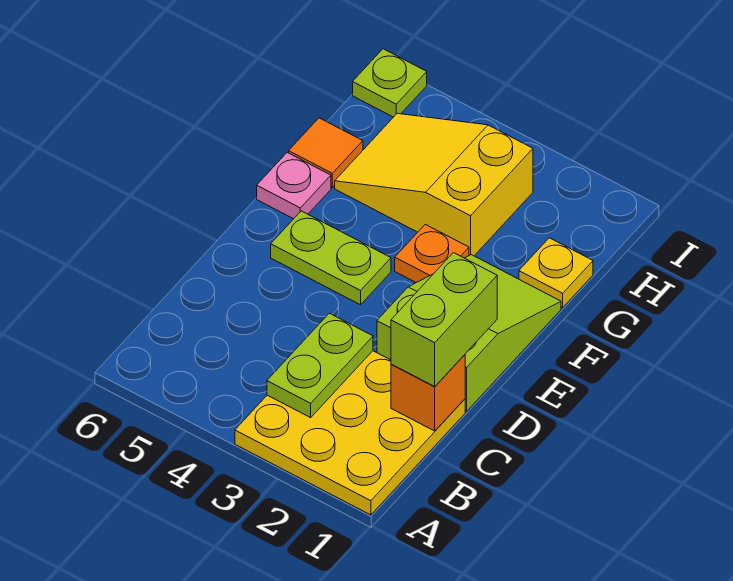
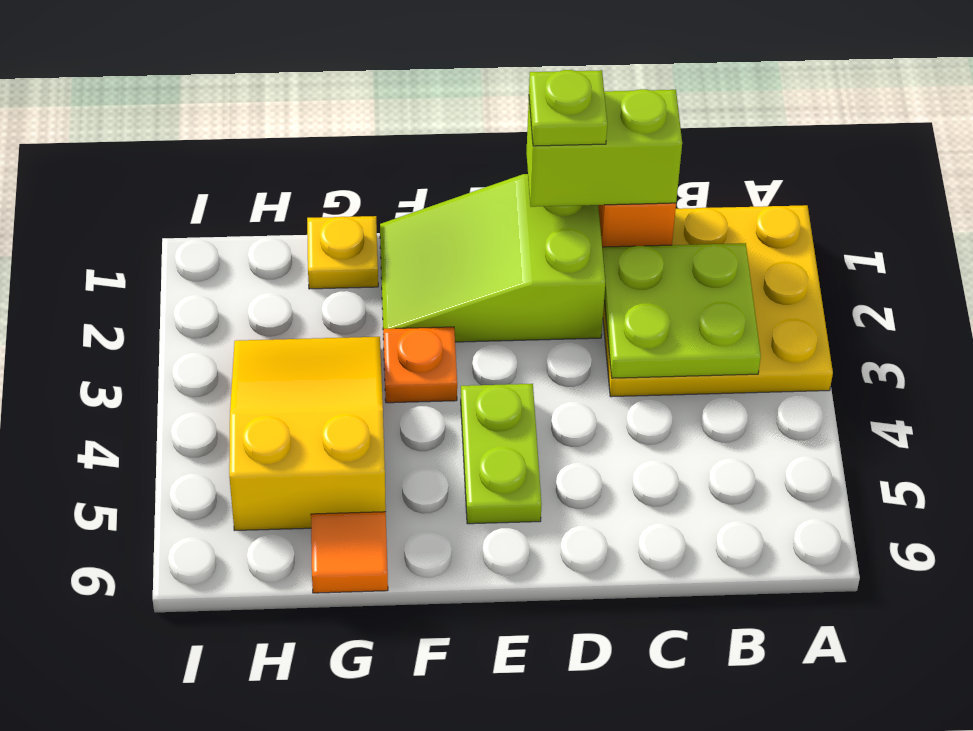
lime 1x2 plate [267,313,373,418] -> lime 2x2 plate [602,243,761,378]
pink 1x1 plate [257,153,331,219] -> none
yellow 2x3 slope [335,113,533,256] -> yellow 2x3 slope turned to [229,337,386,531]
lime 1x1 plate [353,49,427,117] -> lime 1x1 plate moved to [529,70,607,146]

